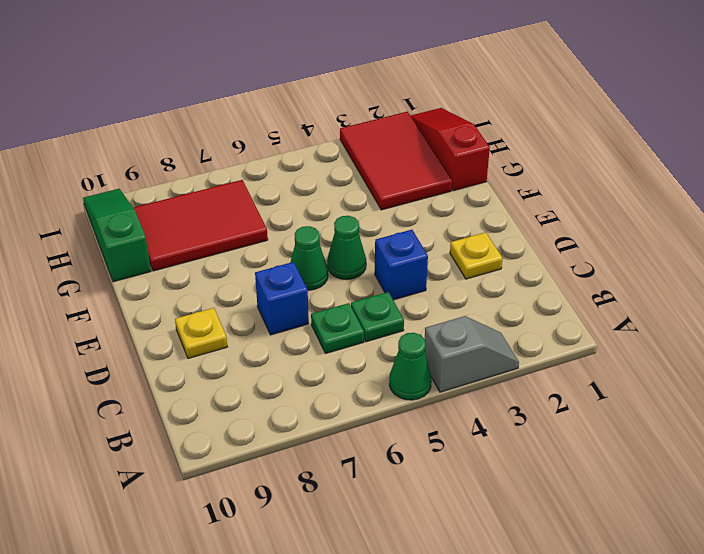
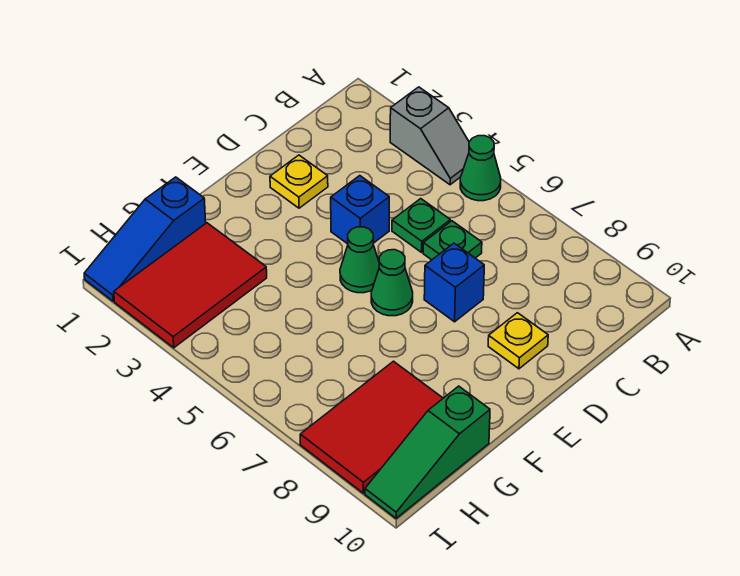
grey 1x2 slope [425,316,519,392] -> grey 1x2 slope turned to [390,87,469,185]
red 1x3 slope [410,108,490,191] -> blue 1x3 slope [84,177,206,301]
red 2x3 tile [133,180,268,271] -> red 2x3 tile turned to [300,361,443,493]

